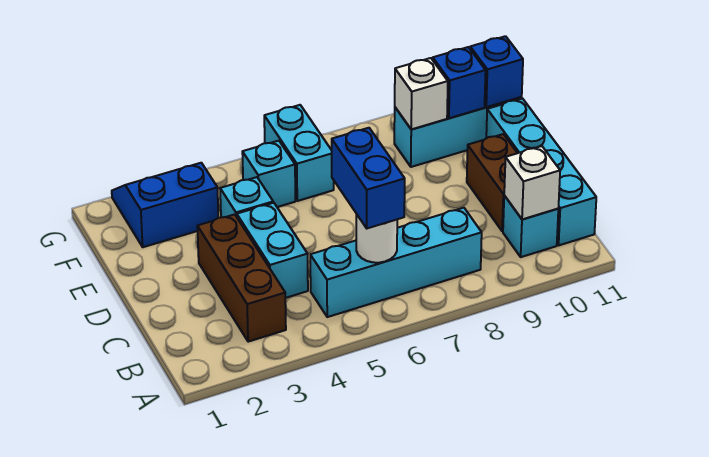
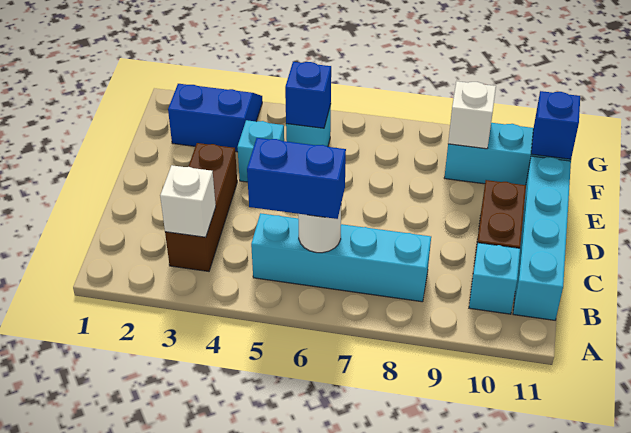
blue 1x2 brick [332,128,405,228] -> blue 1x2 brick turned to [247,138,346,219]
white 1x1 brick [504,146,560,220] -> white 1x1 brick moved to [160,165,216,237]
cyan 1x2 brick [237,203,308,298] -> none
cyan 1x2 brick [264,105,334,201] -> none
blue 1x1 brick [433,47,486,118] -> blue 1x1 brick moved to [285,62,331,128]

